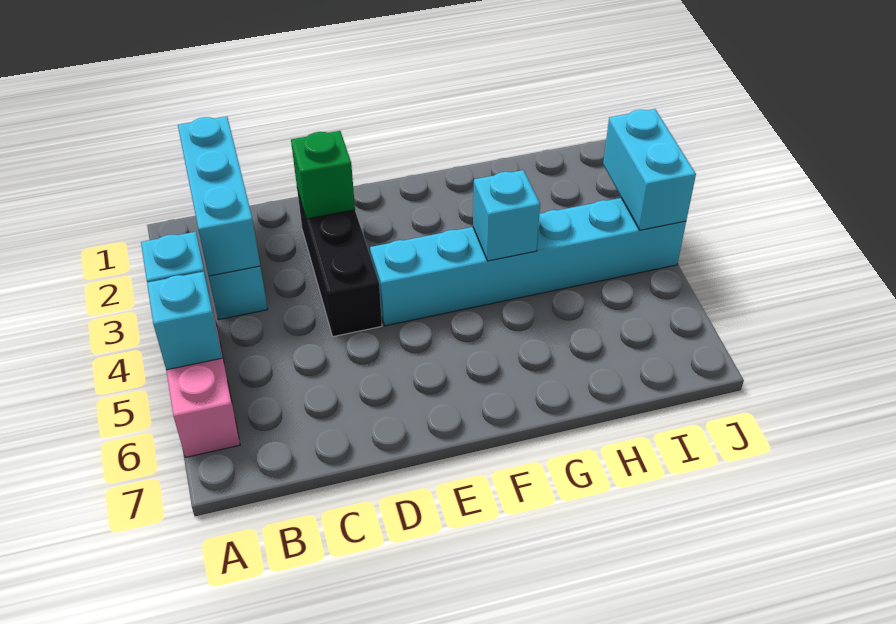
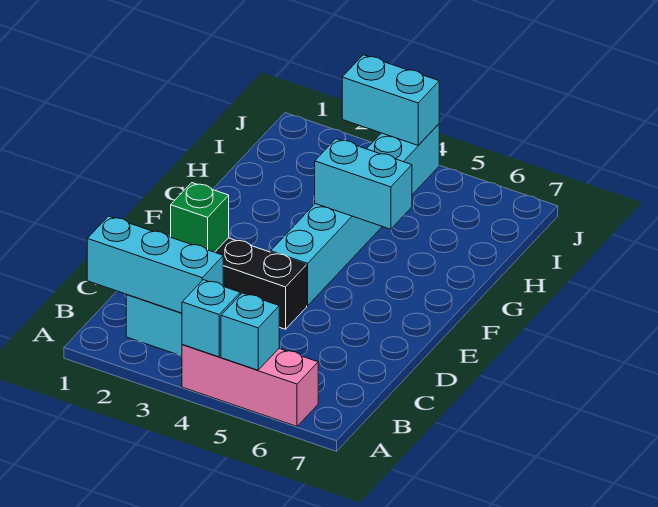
cyan 1x1 brick [473,170,540,261] -> cyan 1x2 brick [315,139,412,229]

